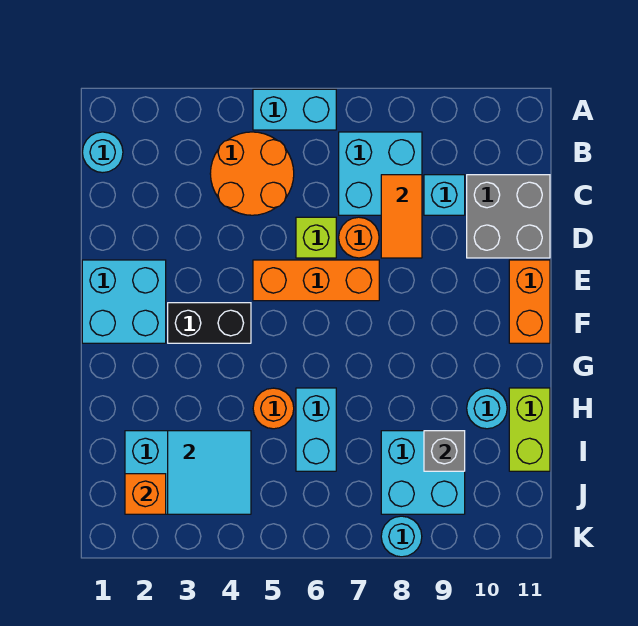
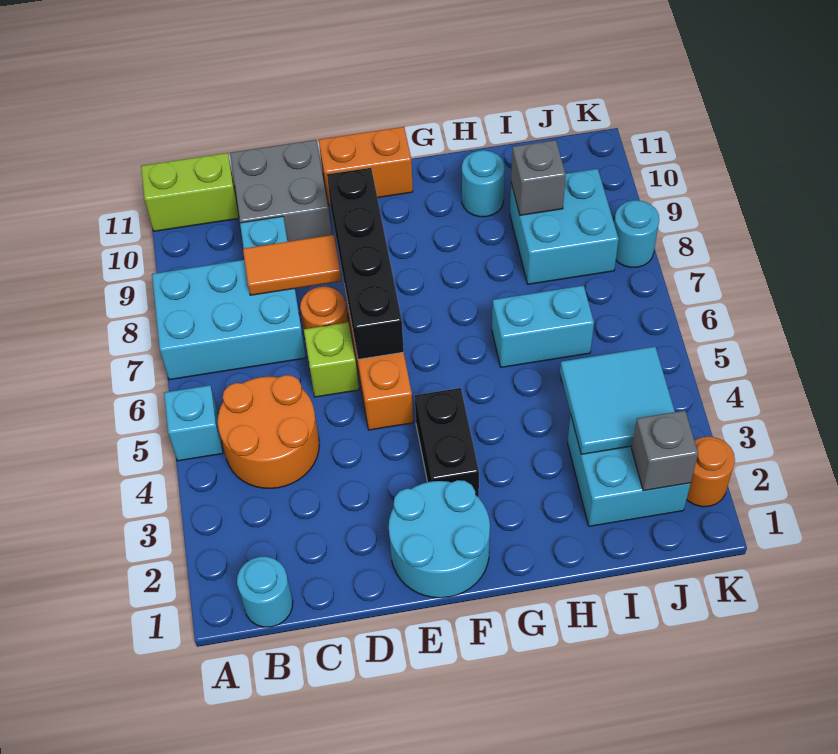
cyan 1x2 brick [253,89,336,130] -> cyan 1x1 brick [164,385,223,461]
cyan 2x2 brick [339,132,422,215] -> cyan 2x3 brick [152,260,306,380]
cyan 2x2 brick [82,260,166,343] -> cyan 2x2 round brick [389,480,490,598]
none -> black 1x4 brick [327,168,404,359]
orange 1x1 round brick [253,388,294,429] -> orange 1x1 round brick moved to [687,437,735,507]
lime 1x2 brick [509,388,550,471] -> lime 1x2 brick moved to [141,153,239,231]
orange 1x1 brick [125,474,166,514] -> grey 1x1 brick [631,411,698,491]

